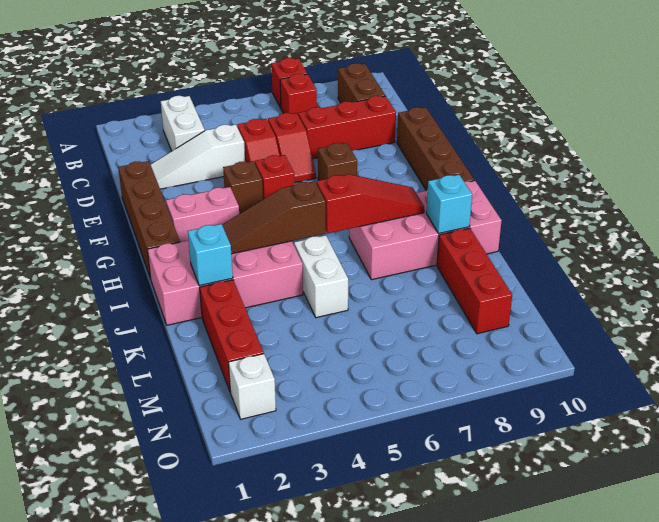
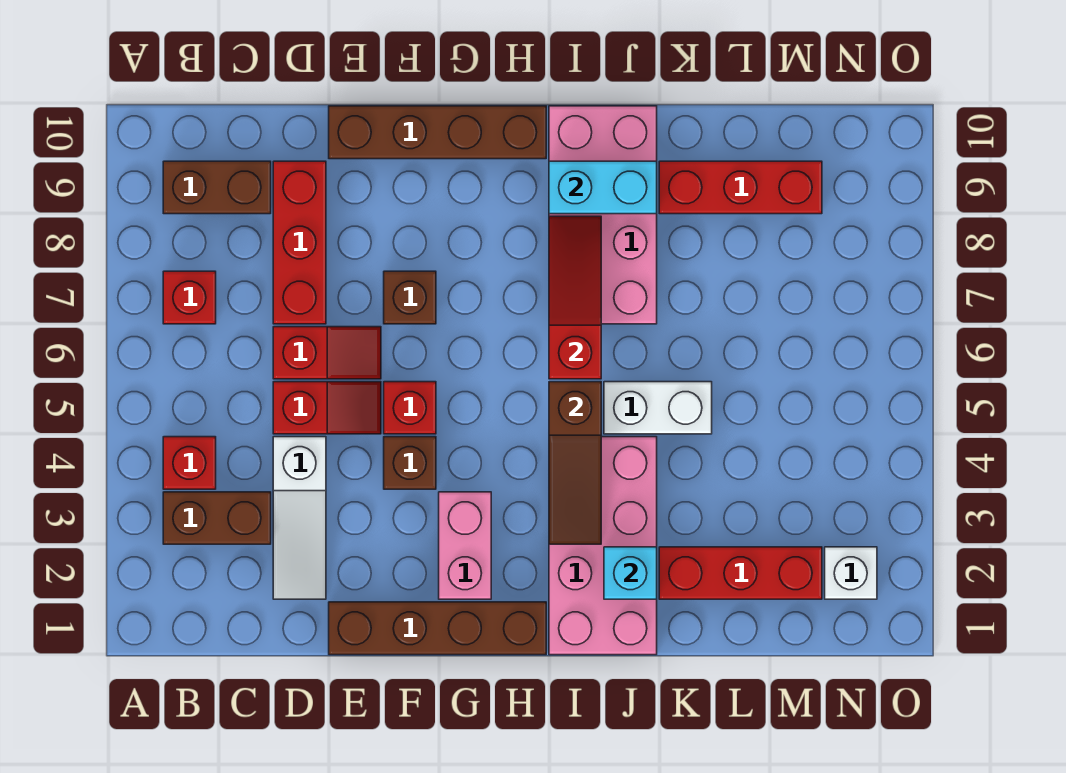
red 1x1 brick [271,58,307,108] -> red 1x1 brick moved to [163,437,216,489]
white 1x2 brick [161,96,205,151] -> brown 1x2 brick [163,492,271,544]
cyan 1x1 brick [426,175,472,233] -> cyan 1x2 brick [549,161,657,214]

